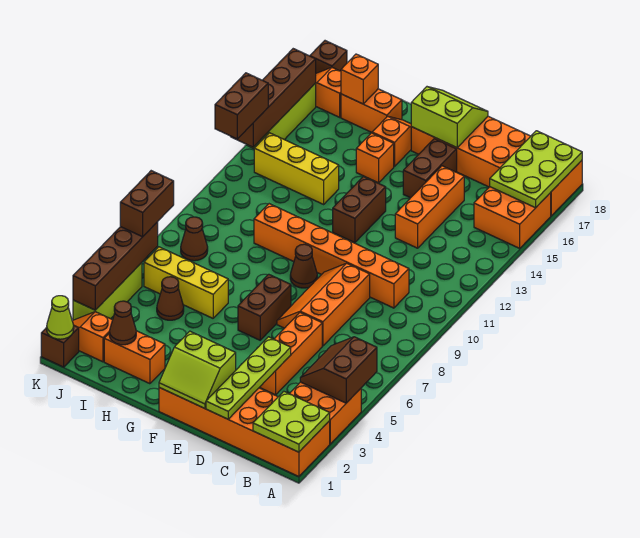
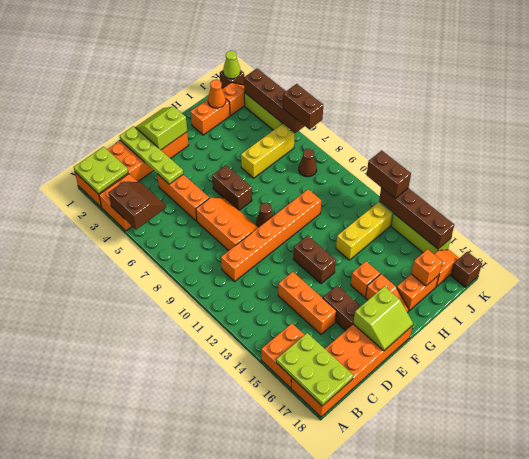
brown 1x1 cone [109,301,136,345] -> orange 1x1 cone [208,80,226,108]
brown 1x1 cone [157,277,184,320] -> none

